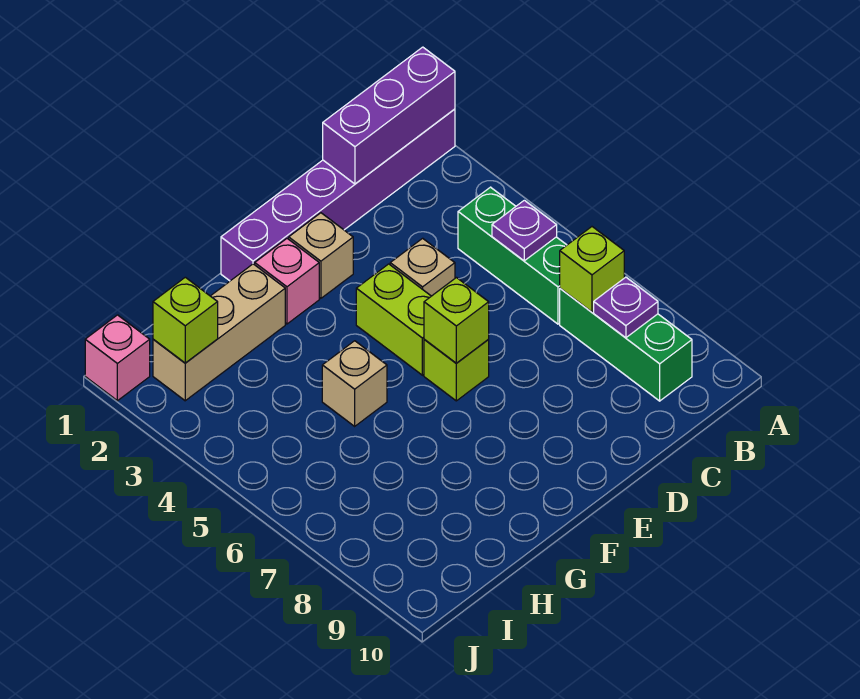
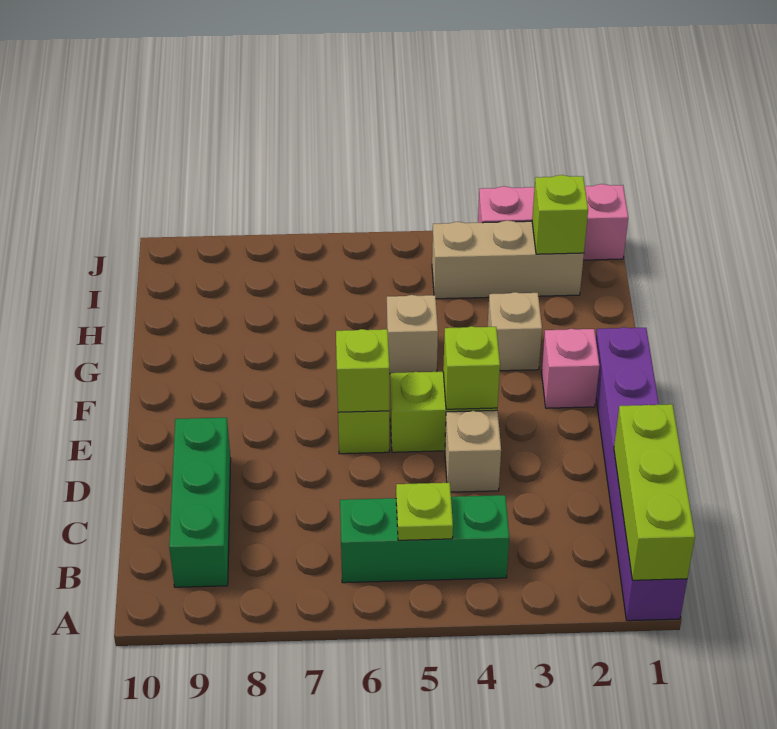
purple 1x3 brick [323,47,455,184] -> lime 1x3 brick [614,404,695,580]
purple 1x1 plate [492,200,557,261] -> lime 1x1 plate [396,483,453,540]
green 1x3 brick [560,289,692,401] -> green 1x3 brick turned to [169,418,231,587]
lime 1x1 brick [560,227,624,312] -> lime 1x1 brick moved to [443,326,500,409]
purple 1x1 plate [594,277,658,338] -> none
tan 1x1 brick [289,213,353,298] -> tan 1x1 brick moved to [488,292,542,371]
tan 1x3 brick [153,264,285,401] -> tan 1x3 brick turned to [432,220,584,299]
pink 1x1 brick [85,315,150,401] -> pink 1x3 brick [478,184,628,260]

